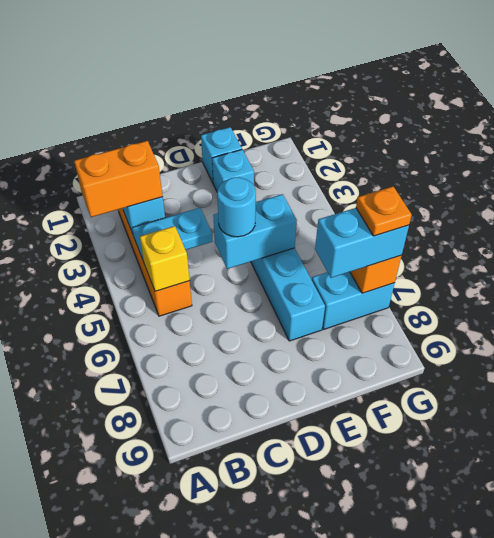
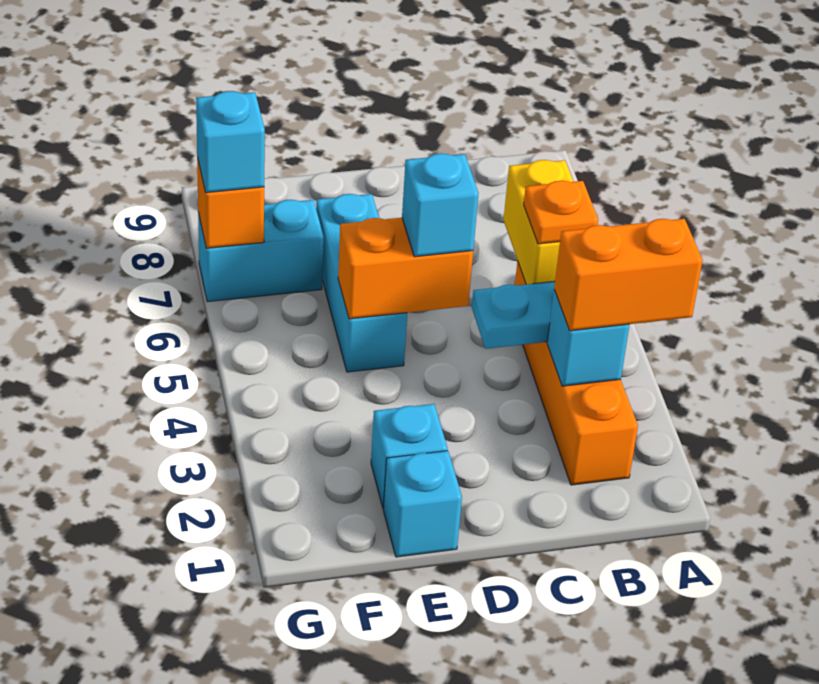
yellow 1x1 brick [140,226,190,291] -> yellow 1x2 brick [504,160,573,284]
cyan 1x2 brick [213,194,297,269] -> orange 1x2 brick [338,218,473,319]
cyan 1x1 round brick [217,177,256,237] -> cyan 1x1 brick [402,153,479,257]
cyan 1x2 brick [315,208,409,278] -> cyan 1x1 brick [196,91,265,193]
orange 1x1 plate [356,186,412,236] -> orange 1x1 plate moved to [524,180,598,244]

